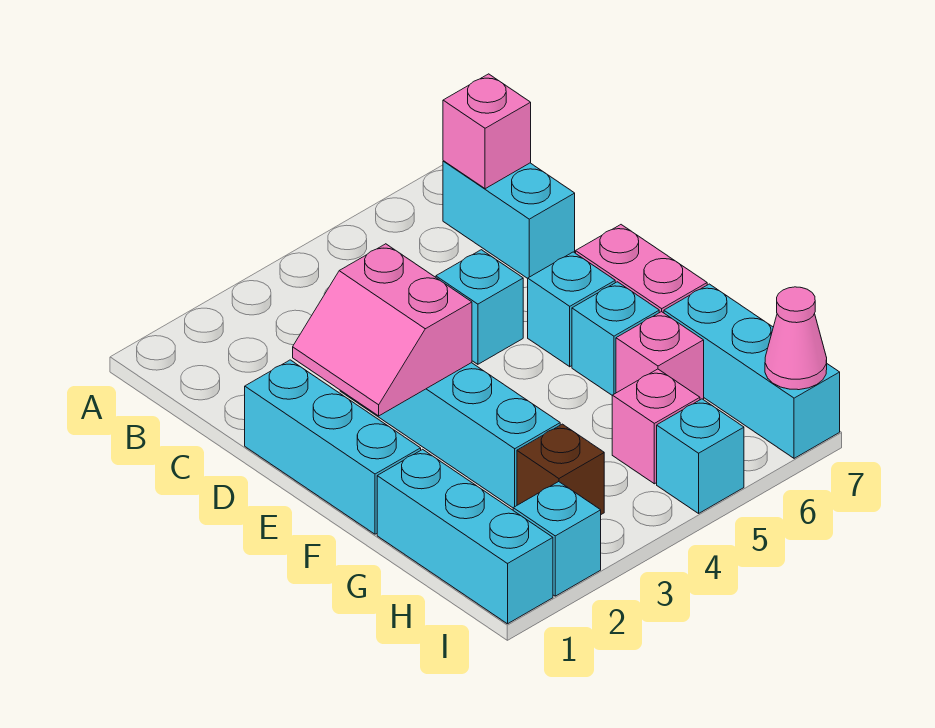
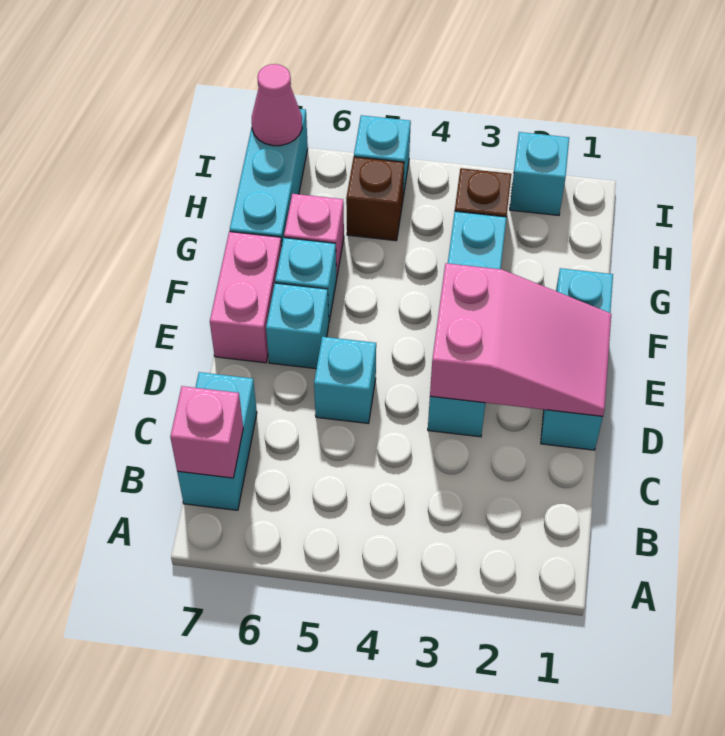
pink 2x2 slope [293,244,472,416] -> pink 2x3 slope [430,263,611,416]
cyan 1x3 brick [377,449,553,624] -> none
pink 1x1 brick [612,369,700,484] -> brown 1x1 brick [346,157,404,241]

